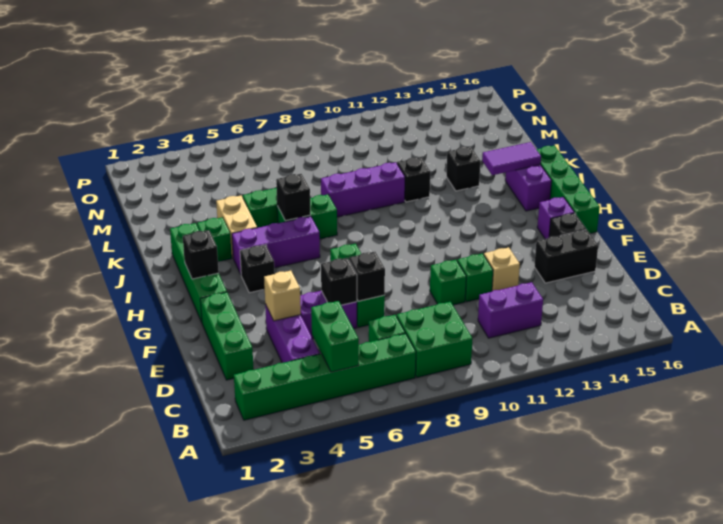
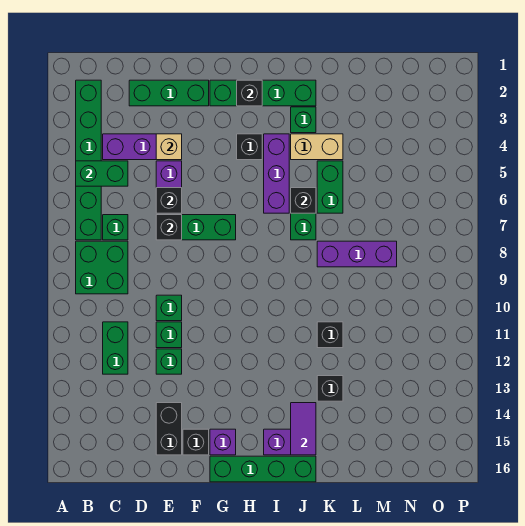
purple 1x2 brick [478,282,543,338] -> green 1x2 brick [103,322,128,374]
tan 1x1 brick [484,247,520,291] -> green 1x1 brick [156,349,182,374]
purple 1x3 brick [321,162,405,217] -> purple 1x3 brick turned to [317,241,397,267]

